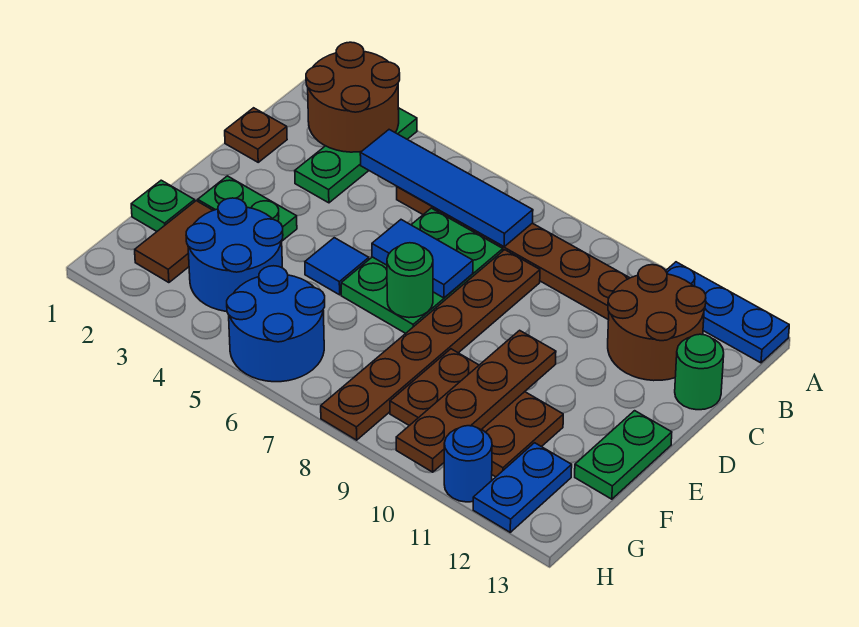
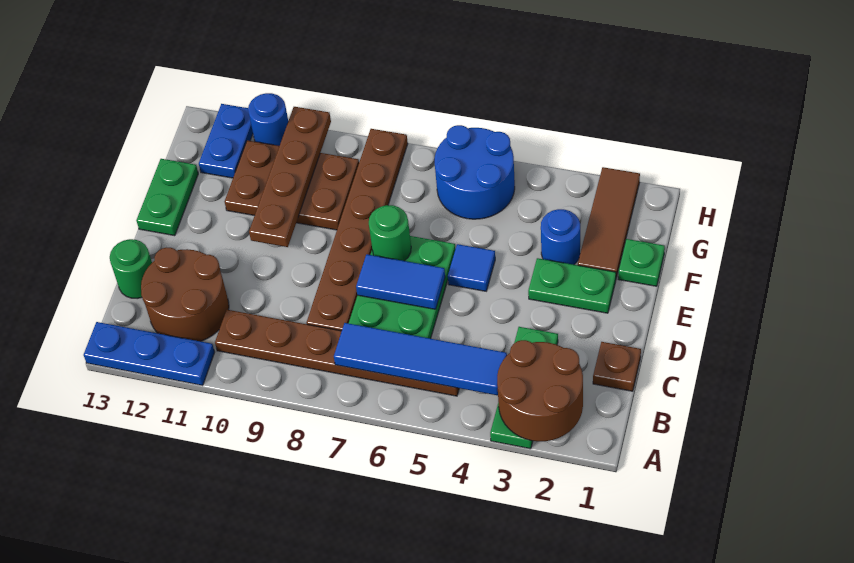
brown 1x2 tile [135,201,213,283] -> brown 1x3 tile [578,167,640,278]
blue 2x2 round brick [186,198,283,311] -> blue 1x1 round brick [541,209,580,265]

